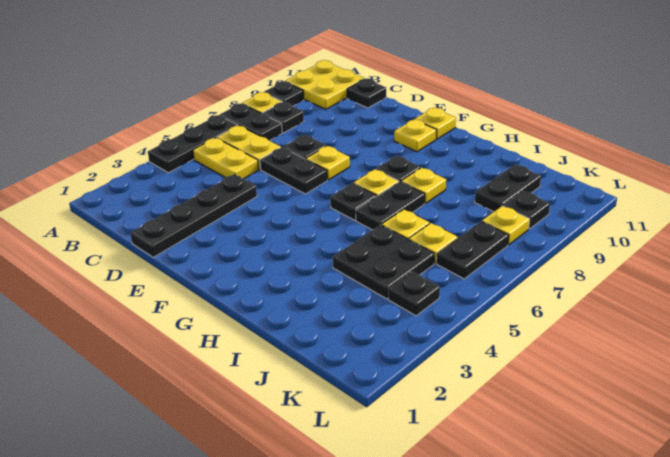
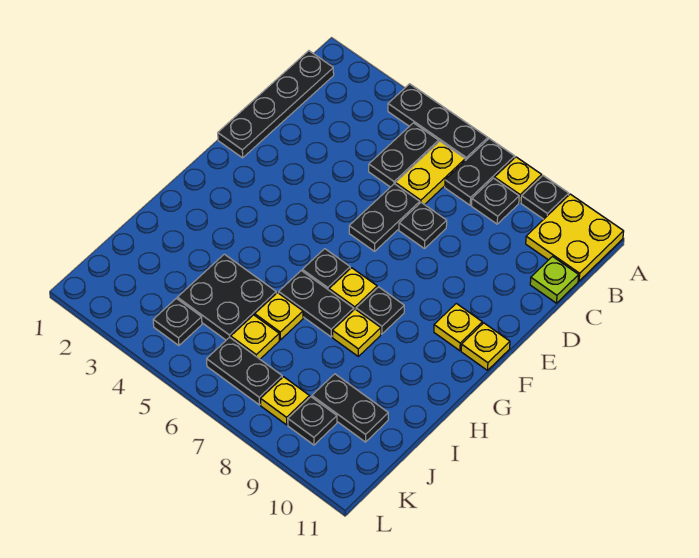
yellow 1x2 plate [193,138,258,179] -> black 1x2 plate [369,123,439,187]
black 1x1 plate [347,78,386,108] -> lime 1x1 plate [530,257,579,303]
black 1x4 plate [130,174,257,257] -> black 1x4 plate turned to [218,51,334,158]
yellow 1x1 plate [306,146,350,180] -> none

